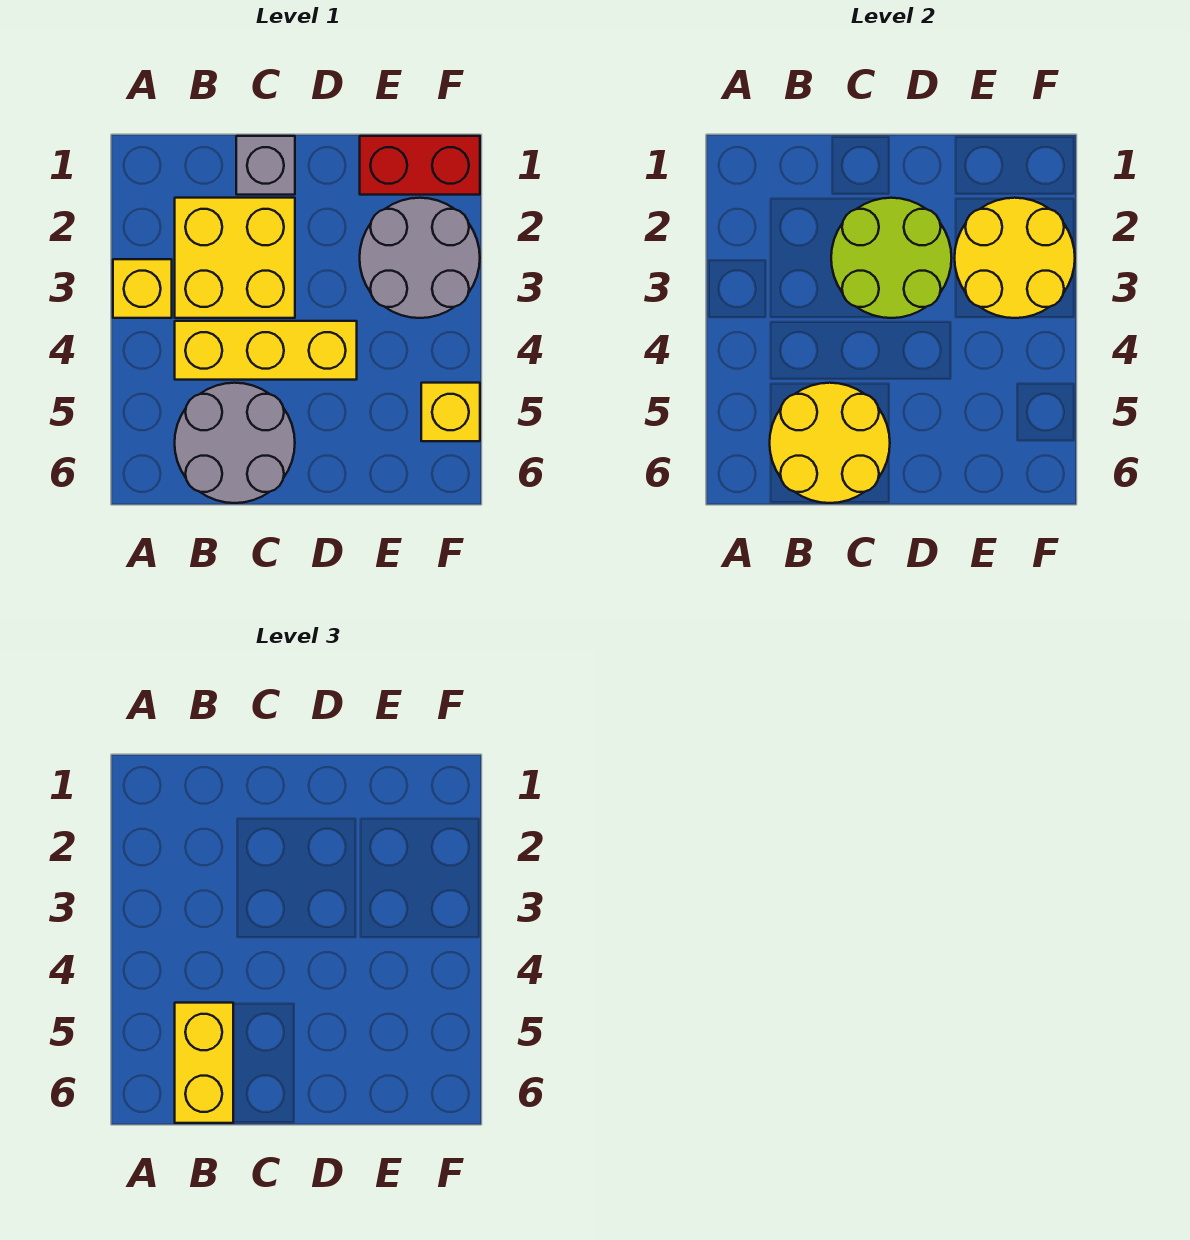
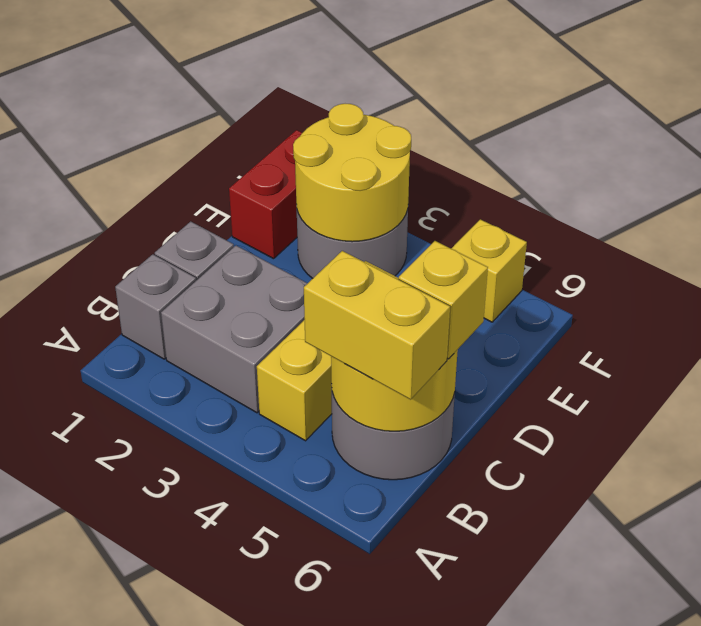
yellow 1x1 brick [113,259,172,318] -> yellow 1x1 brick moved to [398,241,488,359]
none -> grey 1x1 brick [115,254,196,359]
yellow 2x2 brick [175,198,295,318] -> grey 2x2 brick [161,246,308,413]
lime 2x2 round brick [831,198,952,318] -> none

